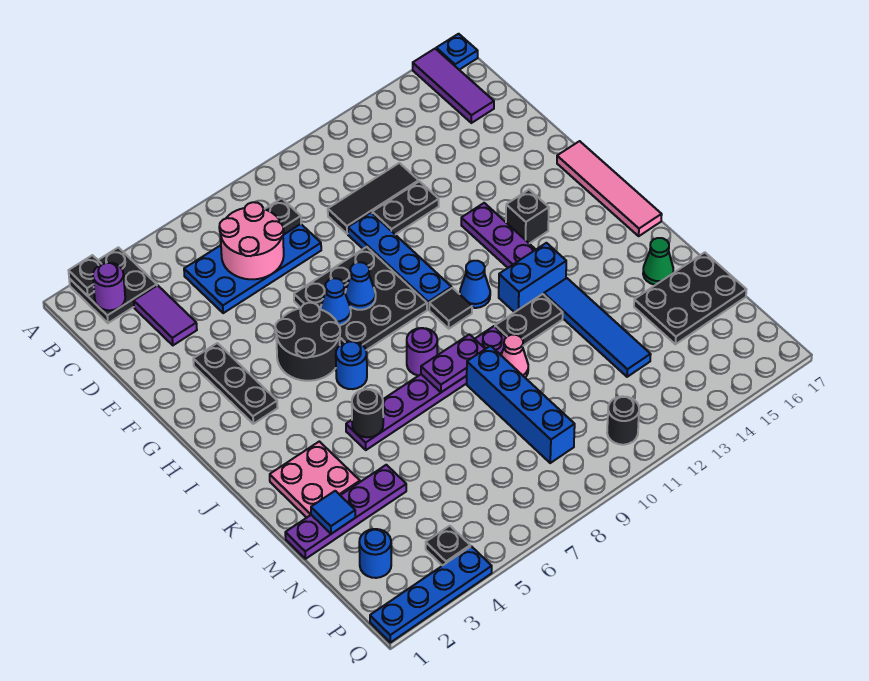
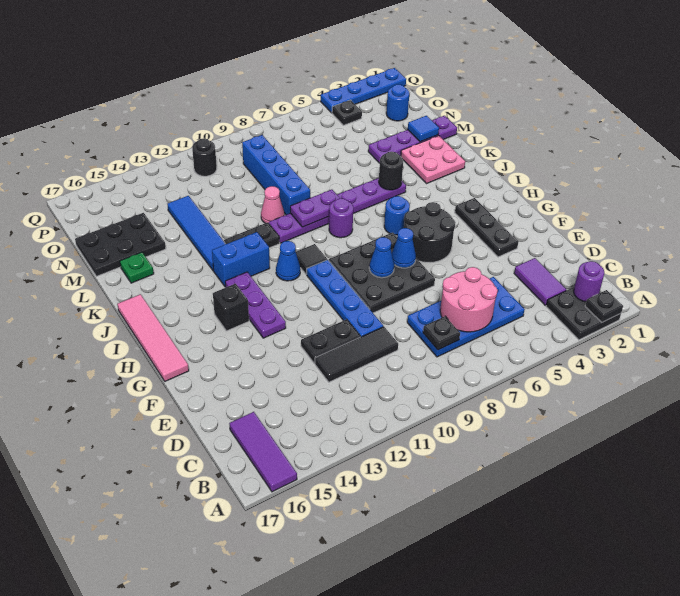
blue 1x1 plate [436,34,478,70] -> none
green 1x1 cone [643,238,673,285] -> green 1x1 plate [120,252,154,283]

